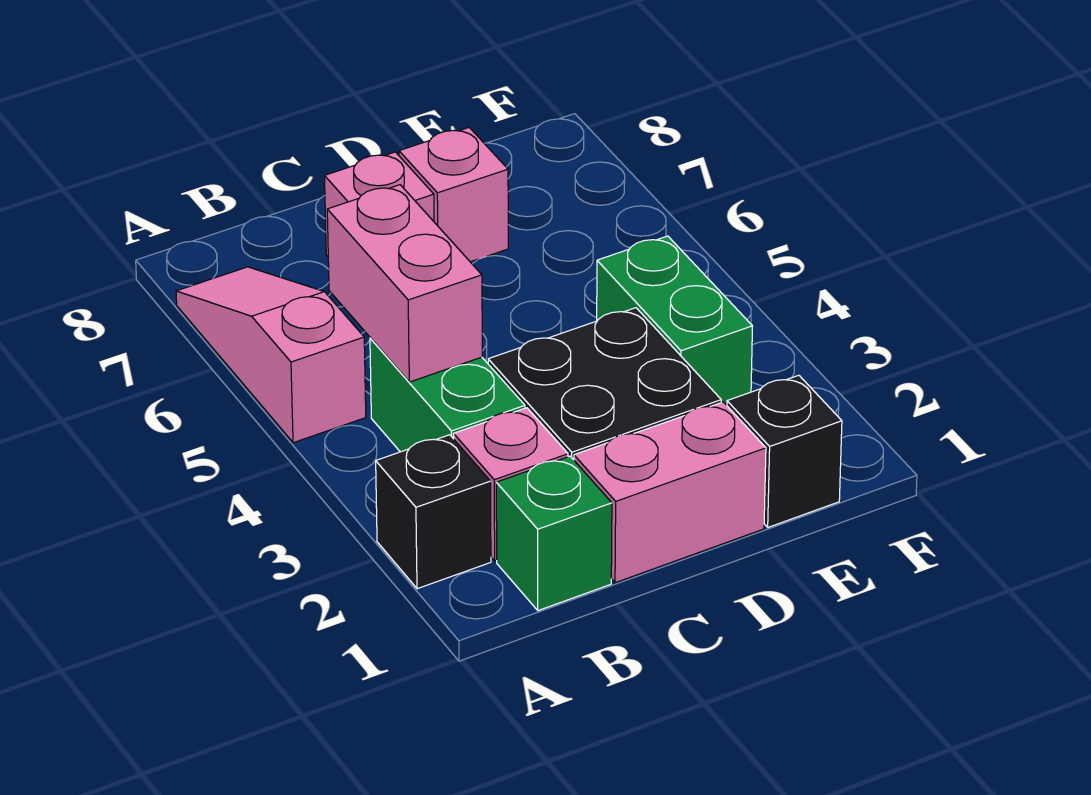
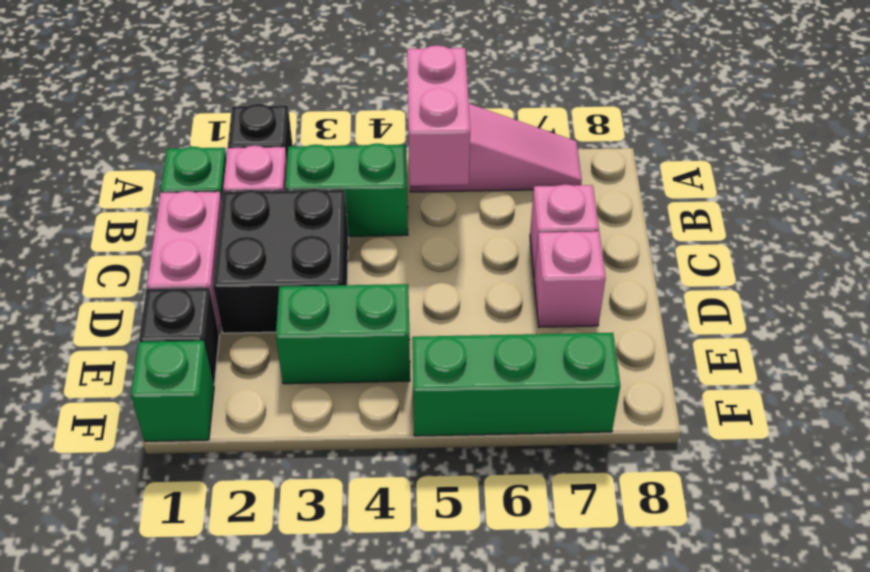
pink 1x2 brick [327,185,482,382] -> pink 1x2 brick turned to [407,45,470,186]
none -> green 1x1 brick [131,341,214,441]
none -> green 1x3 brick [412,333,620,436]

